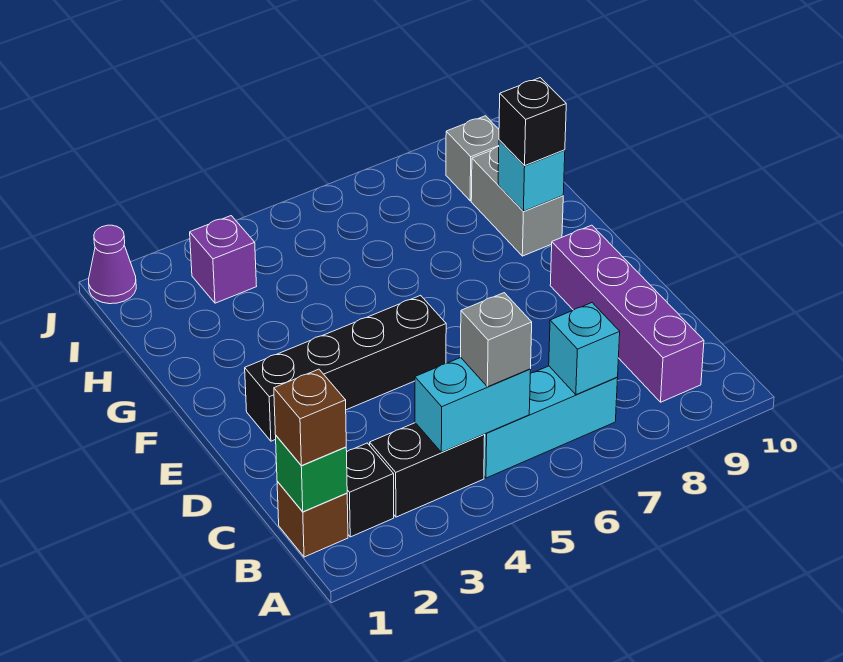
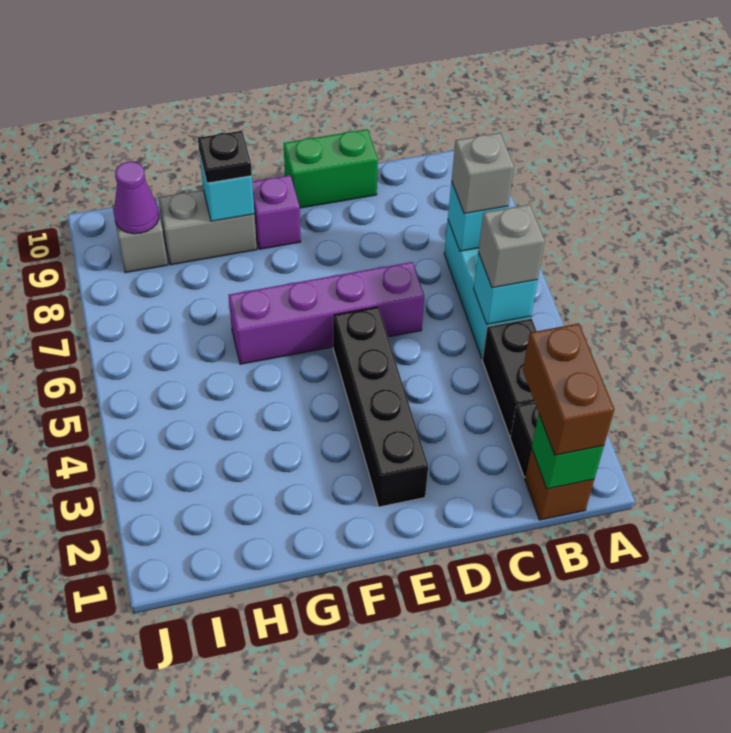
brown 1x1 brick [274,369,346,466] -> brown 1x2 brick [523,323,614,455]
cyan 1x2 brick [415,358,531,452] -> cyan 1x1 brick [474,253,538,324]
none -> grey 1x1 brick [452,133,514,214]
purple 1x4 brick [550,225,704,402] -> purple 1x4 brick moved to [229,262,424,364]
none -> green 1x2 brick [284,129,378,208]
black 1x1 brick [499,78,566,165] -> black 1x1 plate [198,131,252,183]
purple 1x1 brick [190,216,257,303] -> purple 1x1 brick moved to [252,175,301,249]
purple 1x1 cone [89,225,136,304] -> purple 1x1 cone moved to [114,162,159,234]

